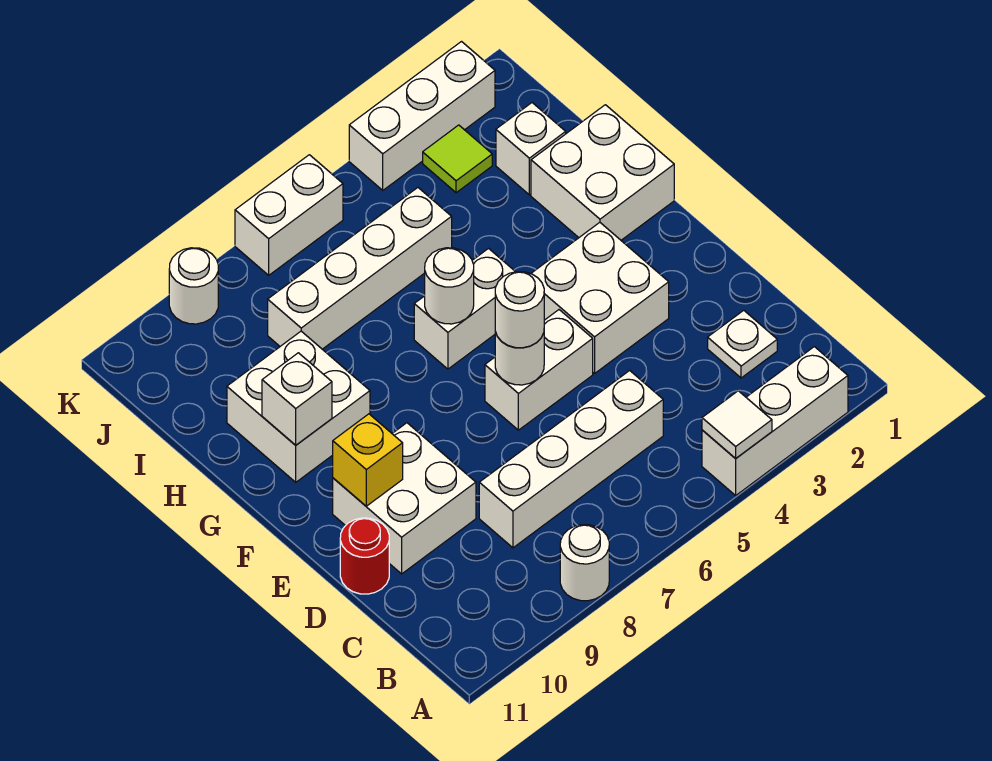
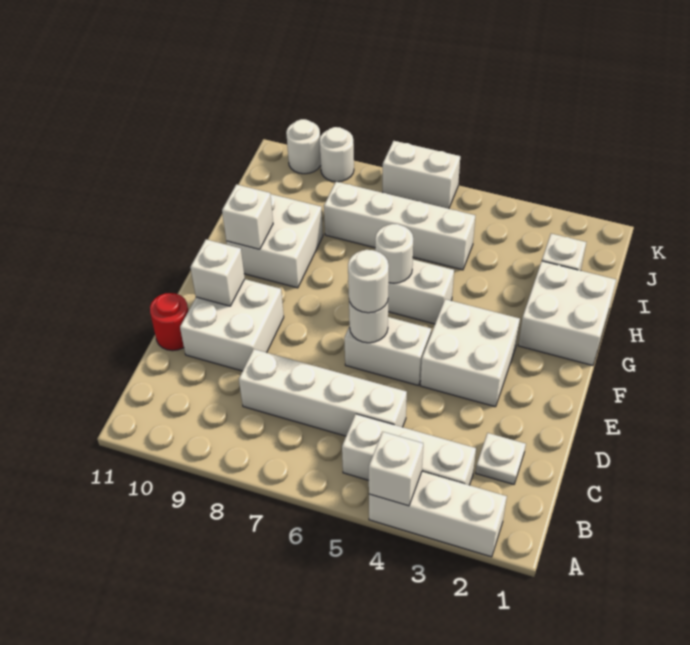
white 1x1 tile [702,391,772,459] -> white 1x1 brick [369,432,423,506]
white 1x1 round brick [560,525,609,601] -> white 1x1 round brick moved to [286,119,321,174]
yellow 1x1 brick [333,414,403,506] -> white 1x1 brick [191,239,245,306]
lime 1x1 tile [423,125,492,193] -> none
white 1x3 brick [349,42,495,190] -> white 1x3 brick moved to [342,414,476,485]

